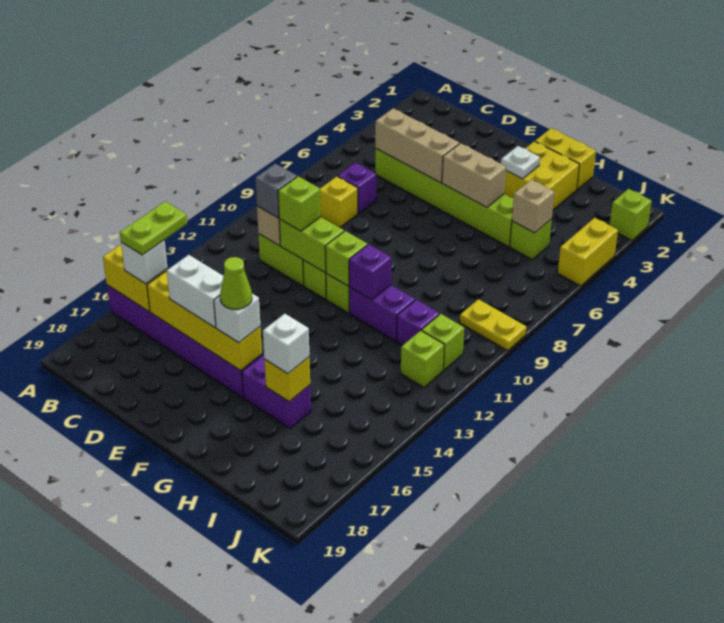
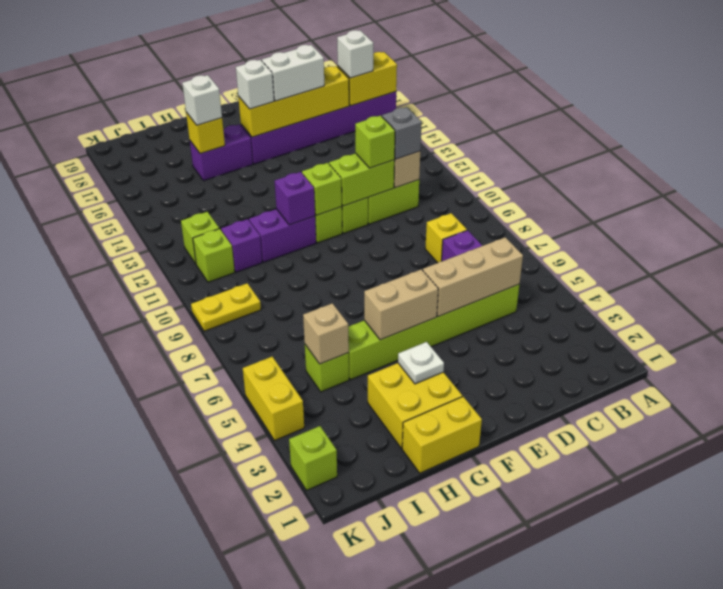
lime 1x2 plate [120,202,187,255] -> none
lime 1x1 cone [220,257,252,309] -> none

